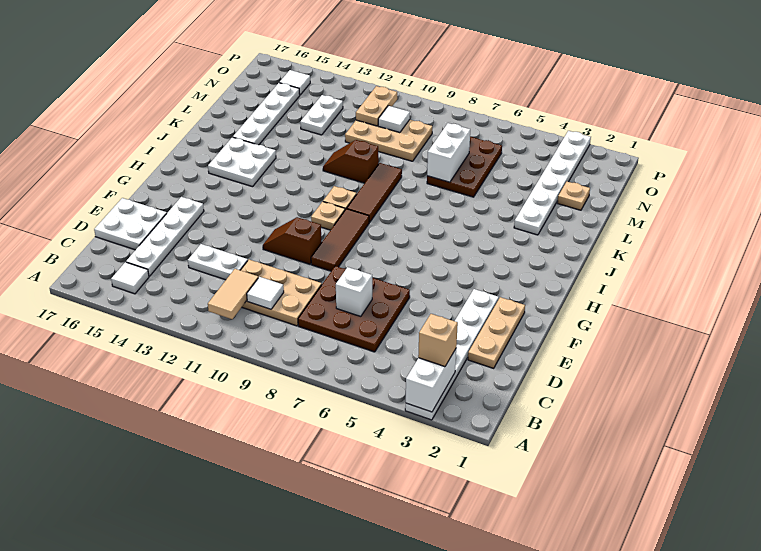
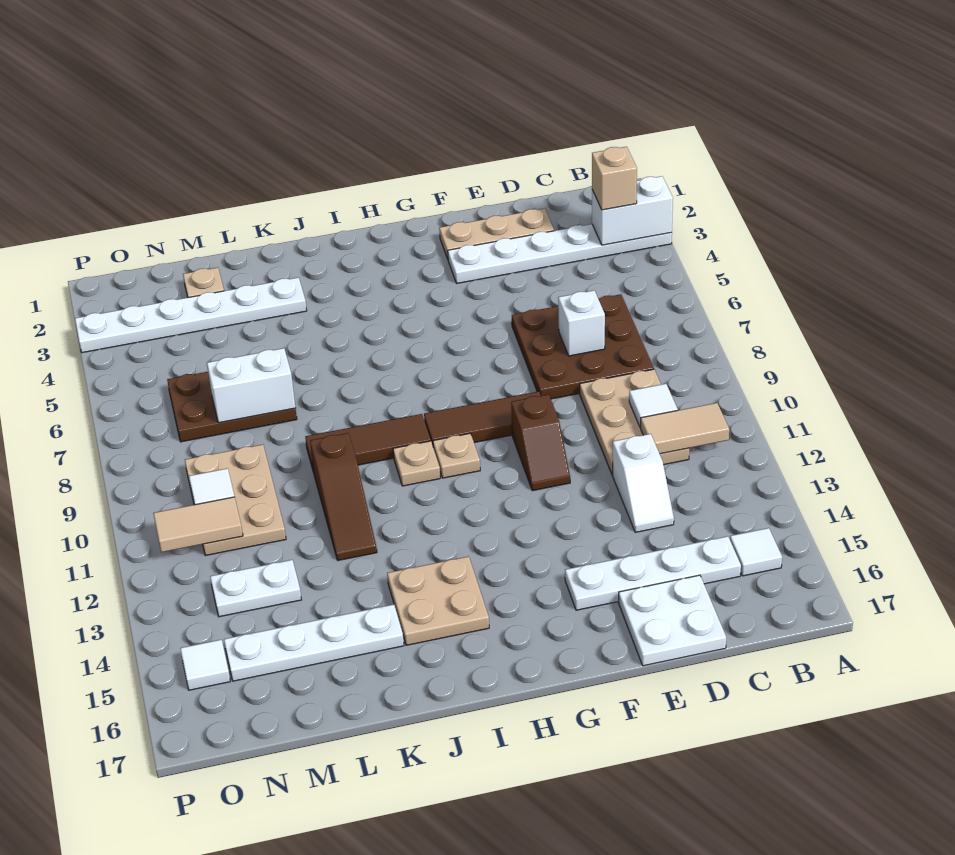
white 1x2 plate [188,244,248,280] -> white 1x2 slope [613,434,674,532]
white 2x2 plate [208,137,276,187] -> tan 2x2 plate [387,556,489,645]
brown 1x2 slope [323,140,379,183] -> brown 1x3 slope [310,433,377,560]
tan 1x2 plate [356,86,397,126] -> tan 1x2 tile [153,497,243,552]

